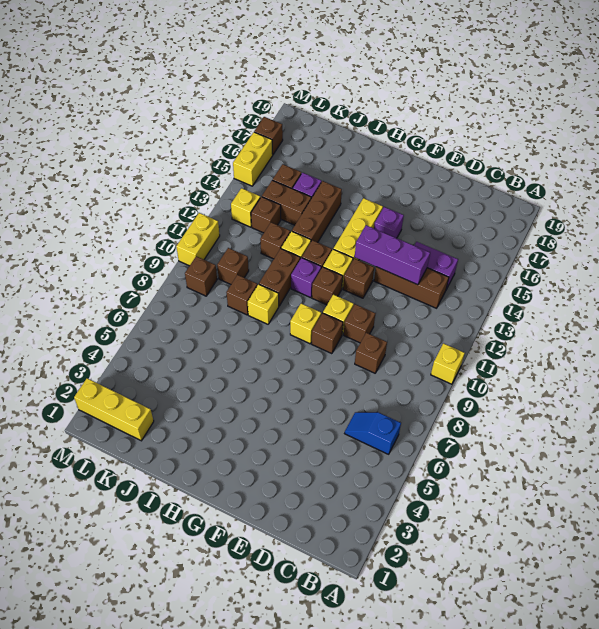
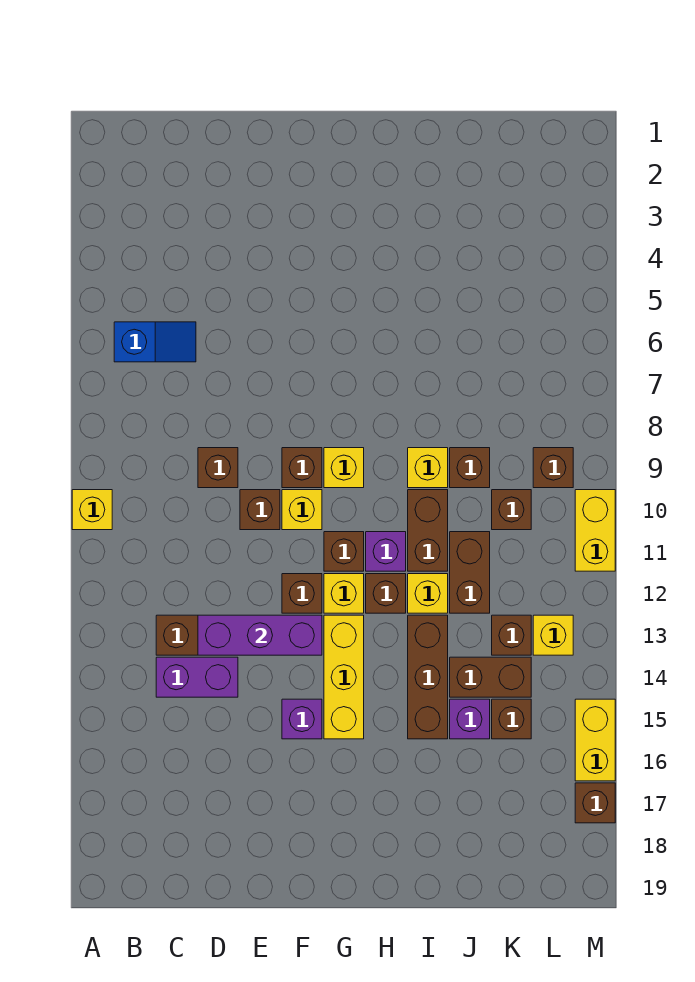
brown 1x1 brick [260,222,290,259] -> brown 1x2 brick [450,532,490,613]
yellow 1x3 brick [74,378,154,441] -> none

